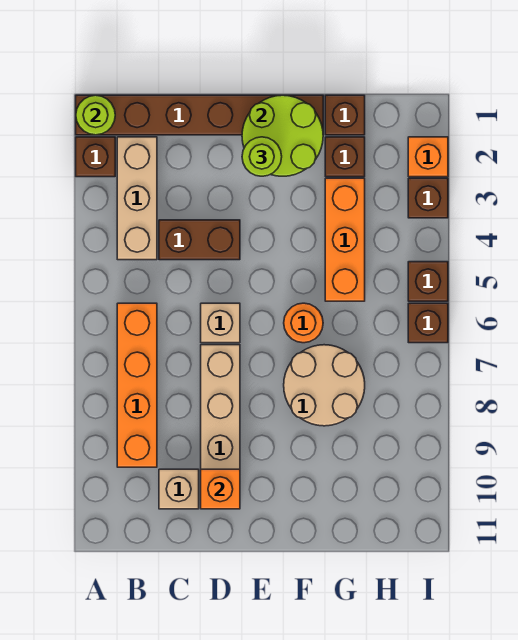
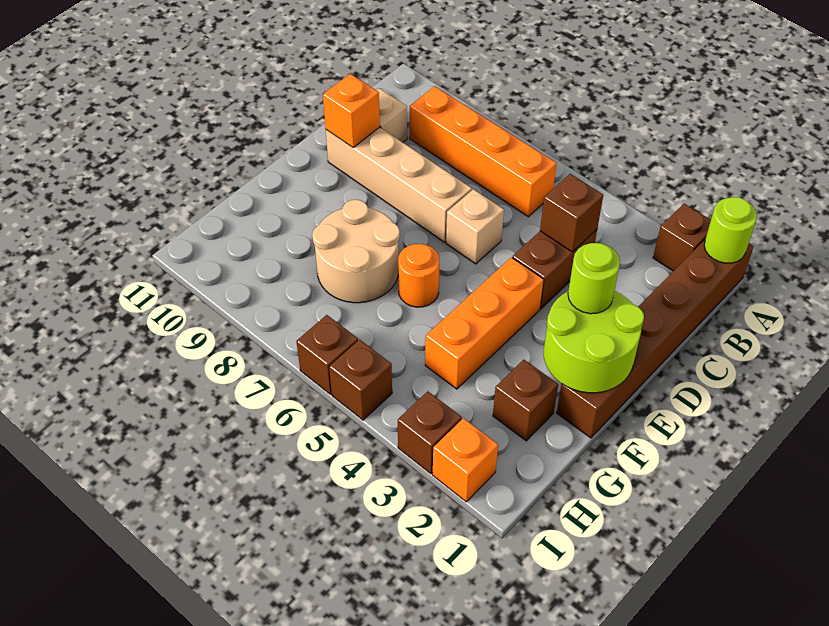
tan 1x3 brick [117,137,157,260] -> none
brown 1x1 brick [325,95,365,135] -> brown 1x1 brick moved to [540,174,603,252]
orange 1x3 brick [325,178,365,301] -> orange 1x3 brick turned to [425,257,544,389]

